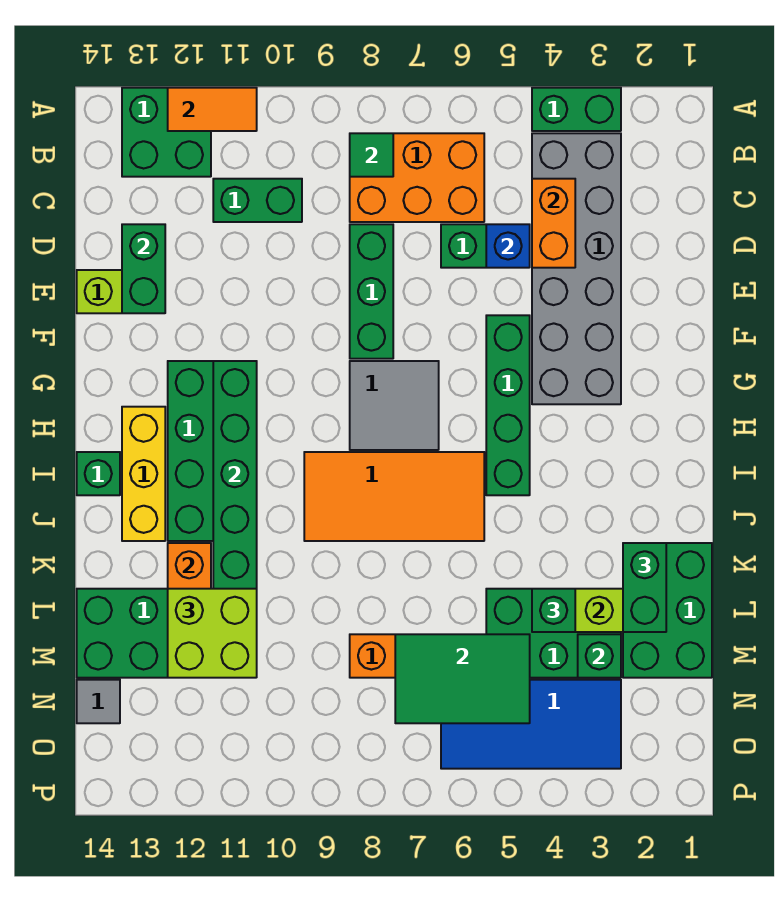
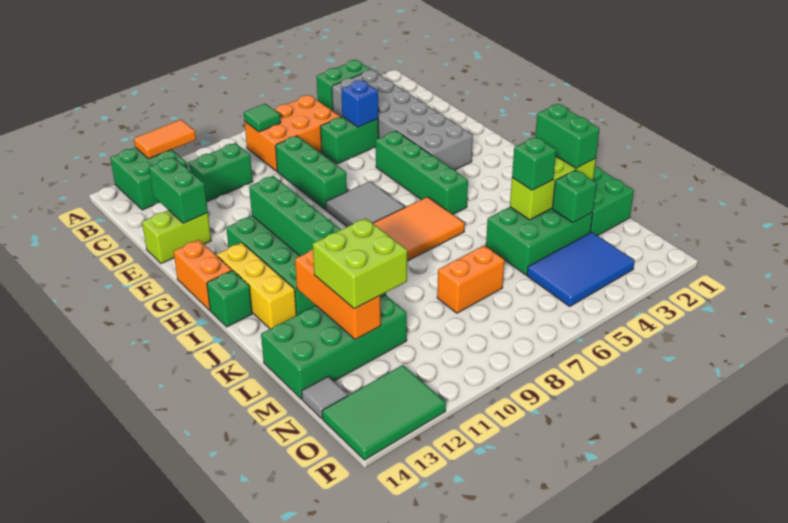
orange 1x2 brick [532,179,575,268] -> orange 1x2 brick moved to [173,240,232,310]
green 2x3 tile [395,634,530,723] -> green 2x3 tile moved to [322,365,446,460]
blue 2x4 tile [441,680,621,769] -> blue 2x3 tile [527,232,635,306]

